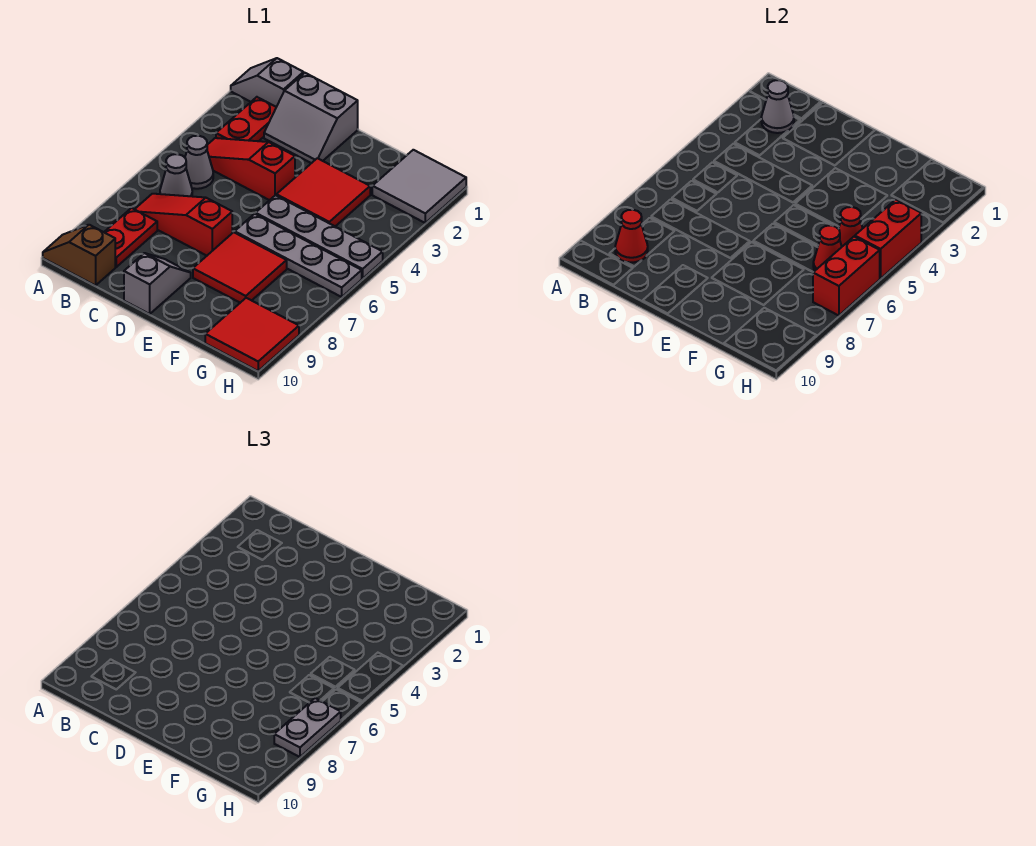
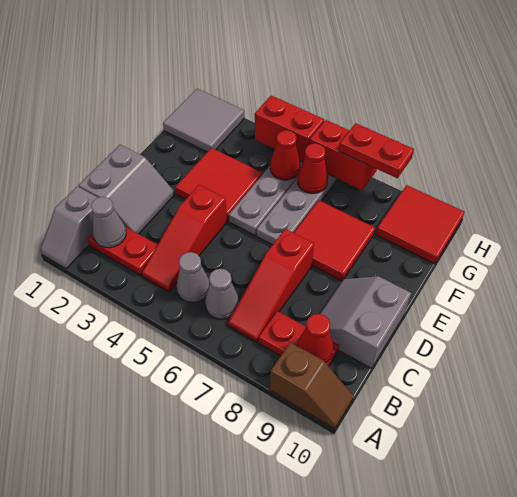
brown 1x2 slope [43,225,115,286] -> brown 1x2 slope turned to [270,342,354,429]
grey 1x2 slope [124,253,191,314] -> grey 2x2 slope [320,276,411,368]
grey 1x2 plate [274,698,341,757] -> red 1x2 plate [339,123,414,178]

